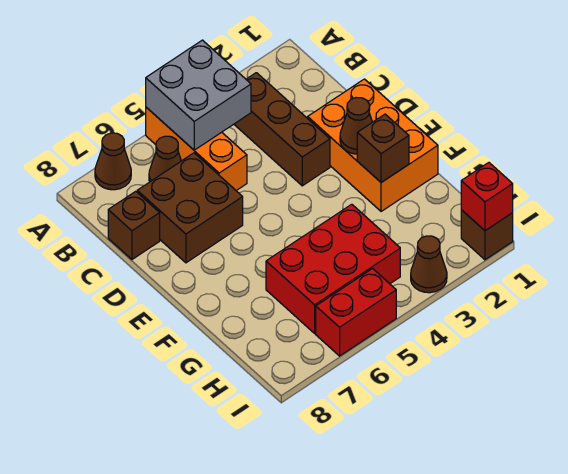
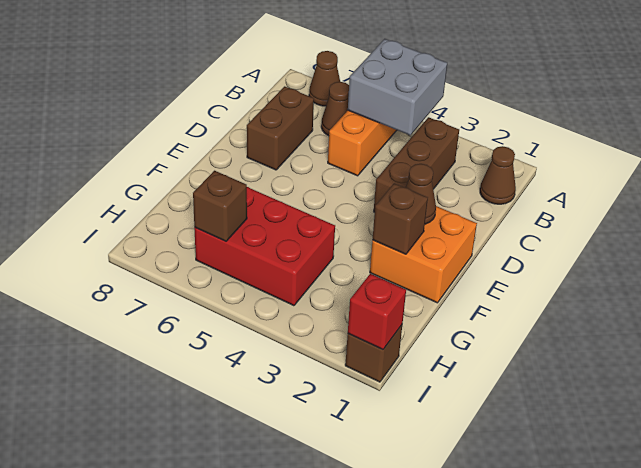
brown 2x2 brick [137,153,243,263] -> brown 1x2 brick [247,86,314,170]
brown 1x1 brick [108,191,160,259] -> brown 1x1 brick moved to [193,171,247,241]
orange 2x3 brick [308,79,438,212] -> orange 2x2 brick [370,206,477,303]
brown 1x1 cone [411,236,447,293] -> brown 1x1 cone moved to [480,146,516,204]
red 1x2 brick [316,269,396,356] -> none

